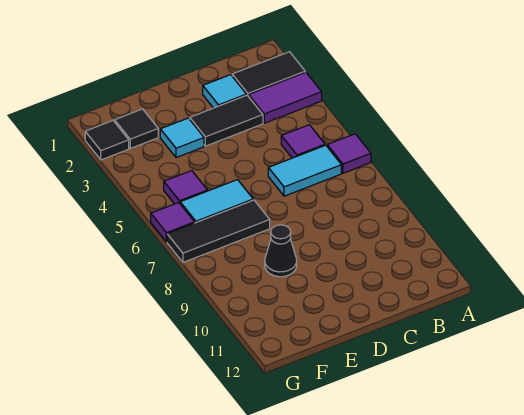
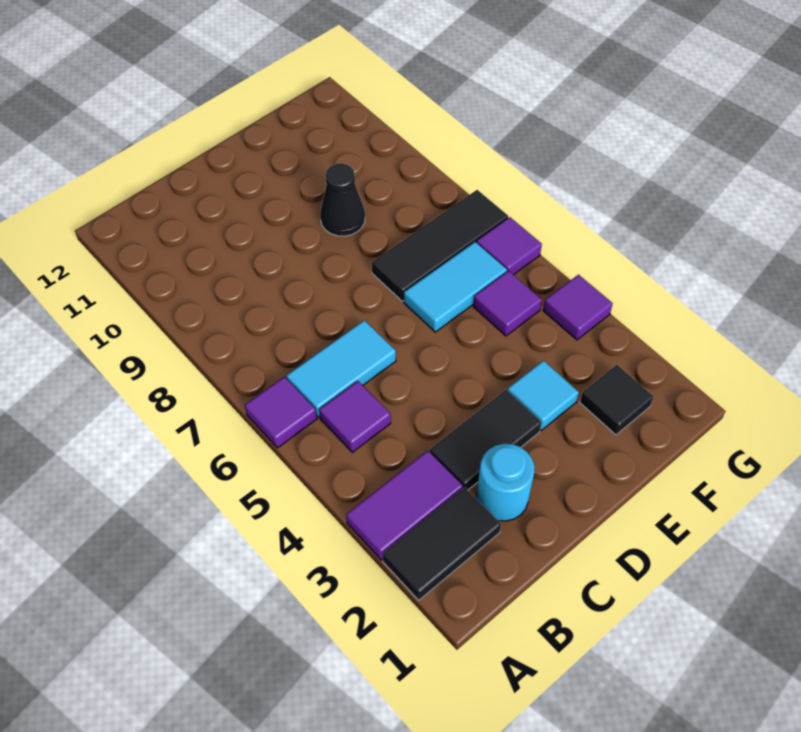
cyan 1x1 tile [203,75,246,108] -> cyan 1x1 round brick [477,444,534,521]
black 1x1 tile [85,121,129,160] -> none
none -> purple 1x1 tile [543,275,613,340]

